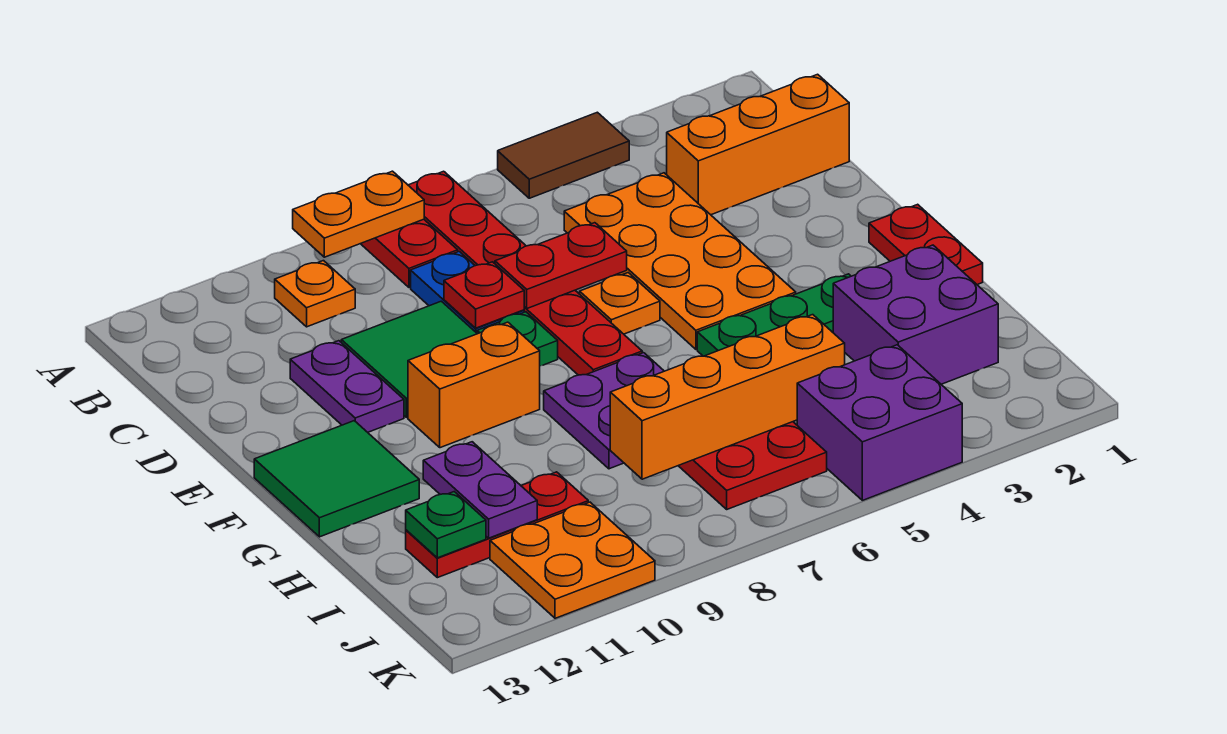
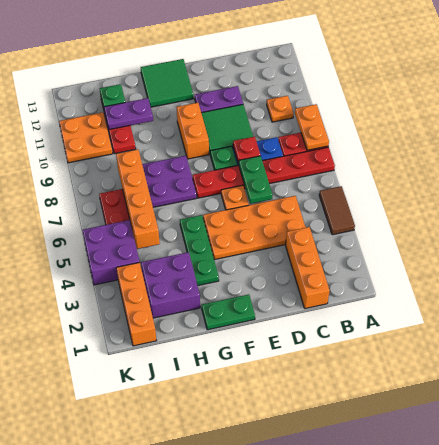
red 1x2 plate [495,223,627,308] -> green 1x2 plate [238,156,272,204]
red 1x2 plate [869,204,983,285] -> green 1x2 plate [202,294,255,330]
none -> orange 1x3 brick [116,262,157,346]

